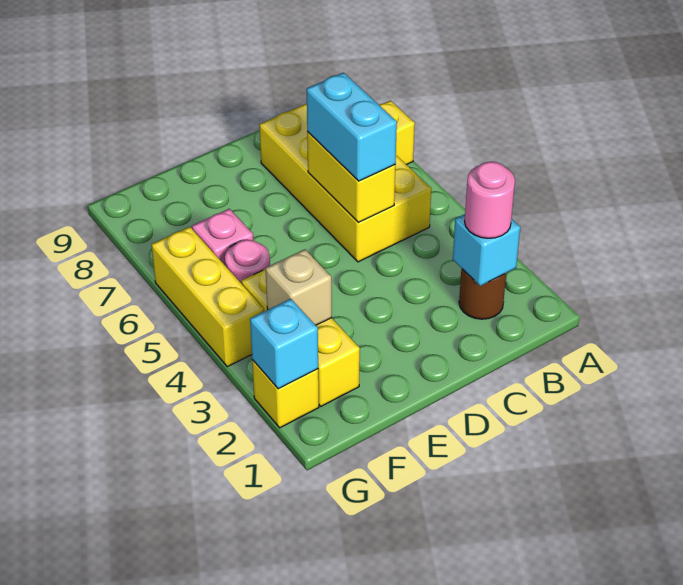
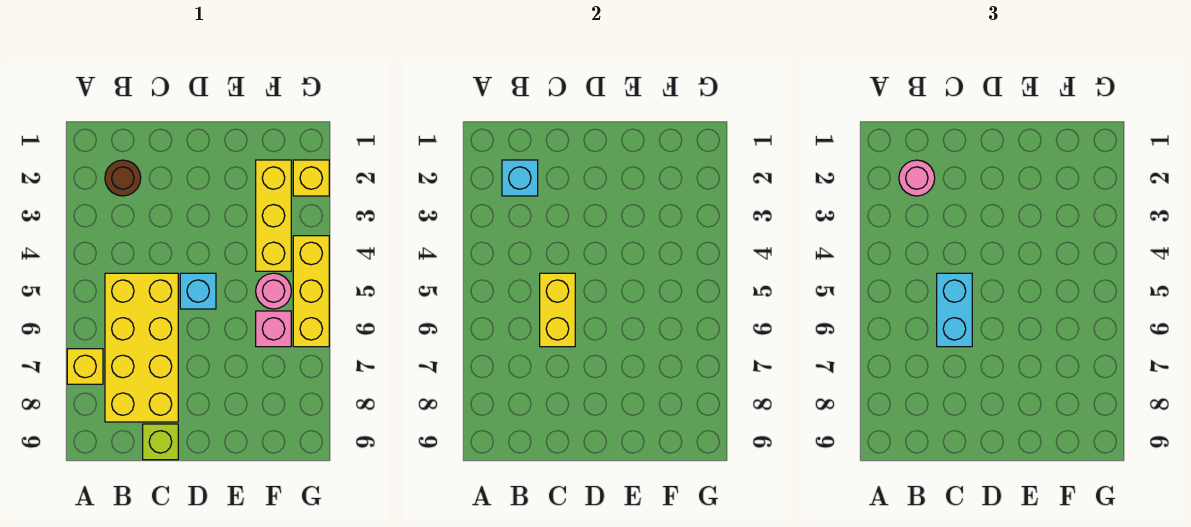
none -> lime 1x1 brick [143,424,178,460]
tan 1x1 brick [266,249,332,325] -> none
cyan 1x1 brick [250,299,318,389] -> cyan 1x1 brick moved to [180,273,216,309]

